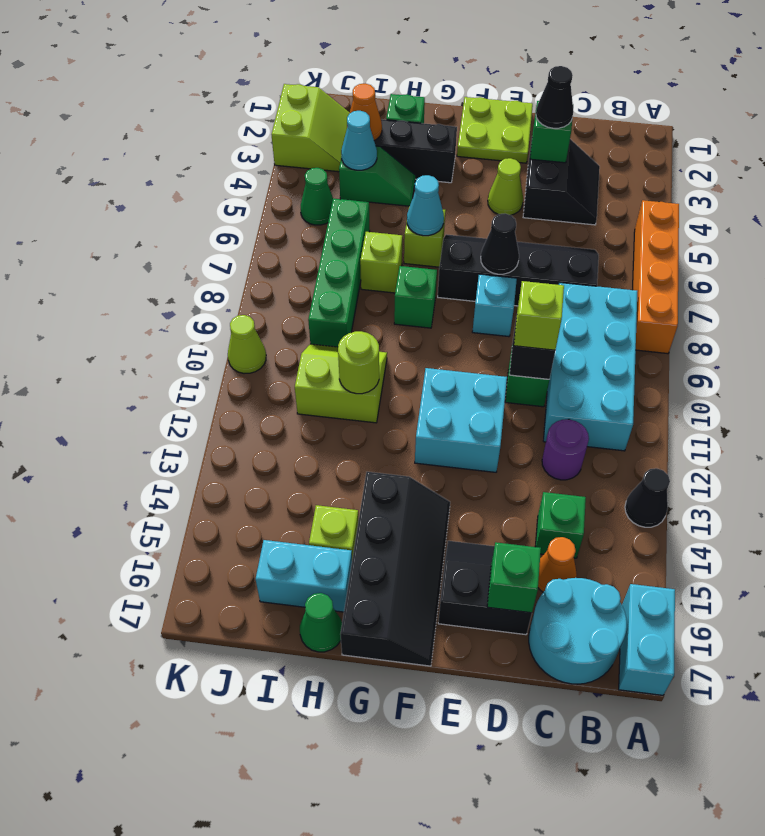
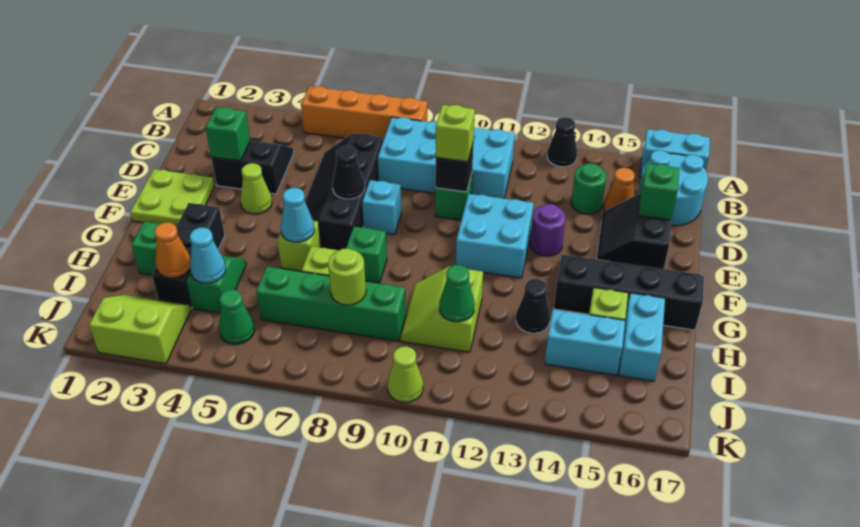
purple 1x1 round brick [542,419,589,480] -> purple 1x1 round brick moved to [530,204,566,256]
green 1x1 brick [535,492,586,558] -> green 1x1 round brick [571,163,606,214]
black 1x1 cone [536,66,573,128] -> black 1x1 cone moved to [516,279,550,333]
lime 1x1 round brick [338,331,379,394] -> lime 1x1 round brick moved to [328,249,366,305]
green 1x1 cone [300,593,342,652] -> green 1x1 cone moved to [439,265,475,322]
none -> cyan 1x2 brick [545,310,625,375]

